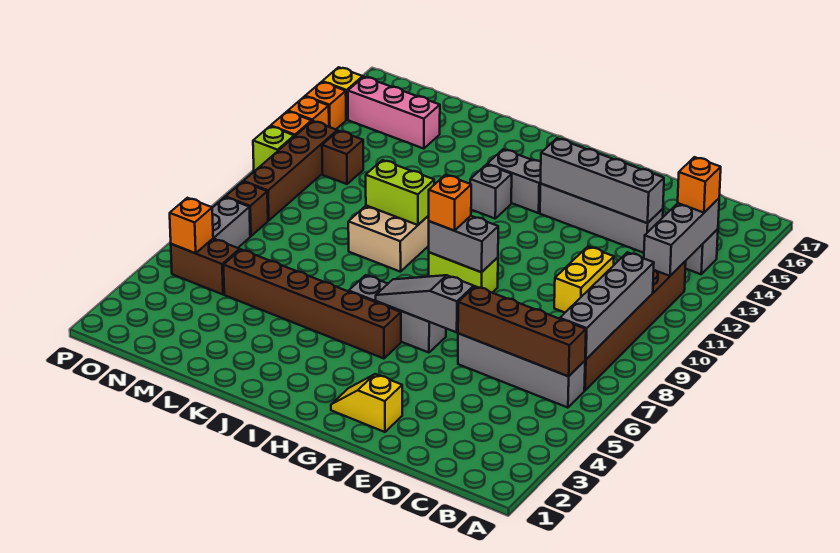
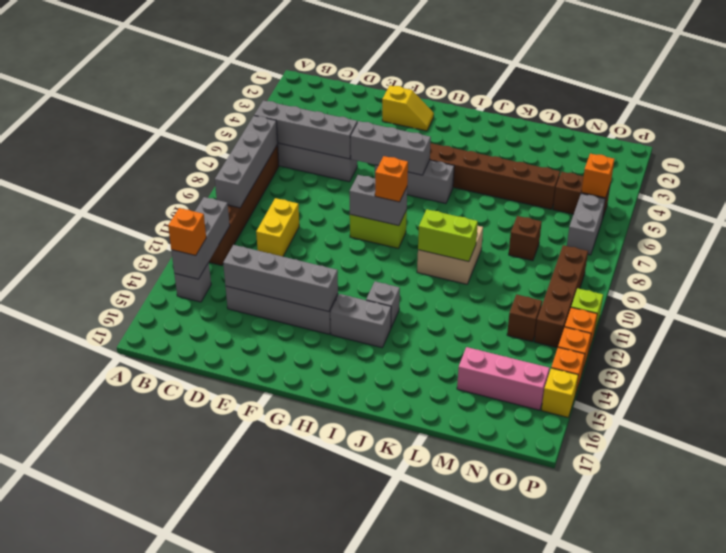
brown 1x4 brick [458,286,586,376] -> grey 1x4 brick [254,101,357,159]
grey 1x3 slope [376,275,474,332] -> grey 1x3 brick [350,121,431,175]
brown 1x1 brick [226,182,268,236] -> brown 1x1 brick moved to [509,216,542,261]

